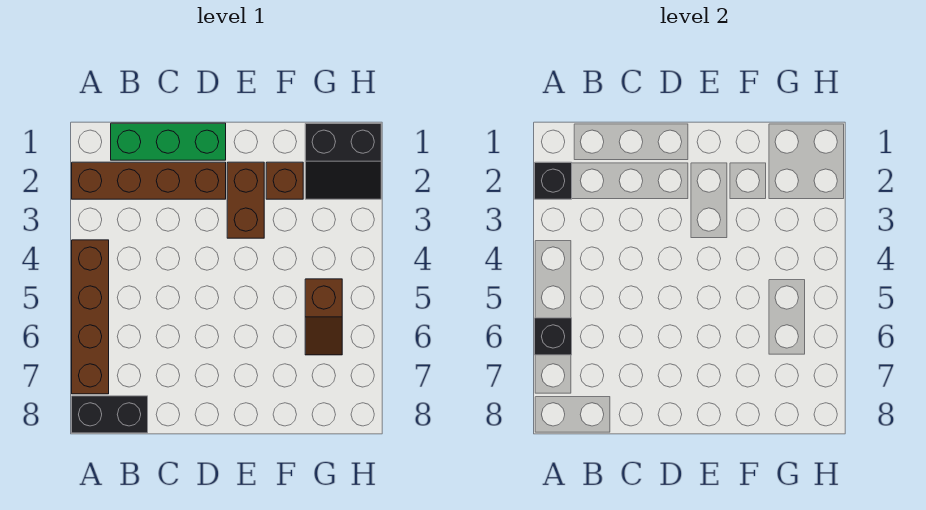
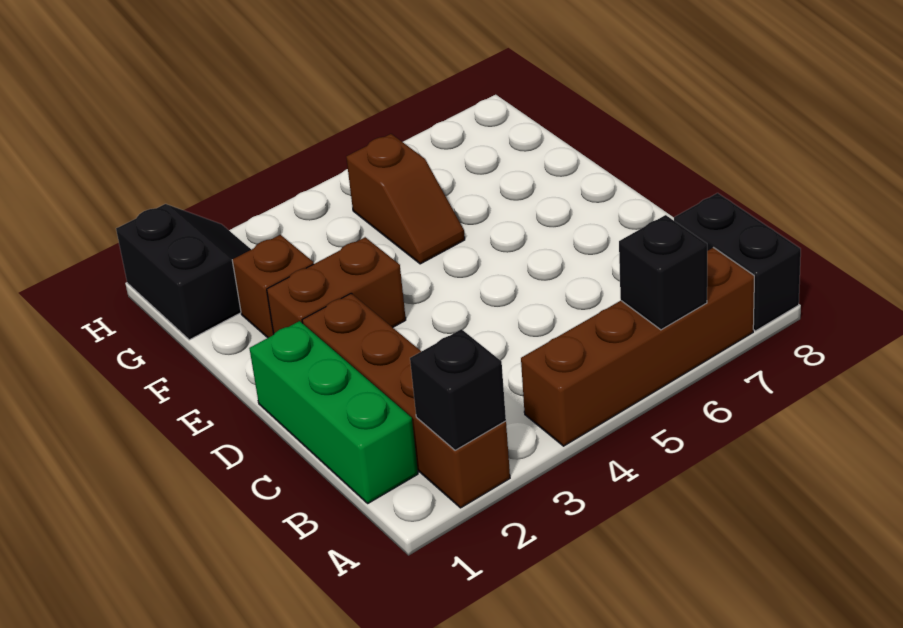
brown 1x2 slope [305,279,342,355] -> brown 1x2 slope turned to [346,134,465,264]

